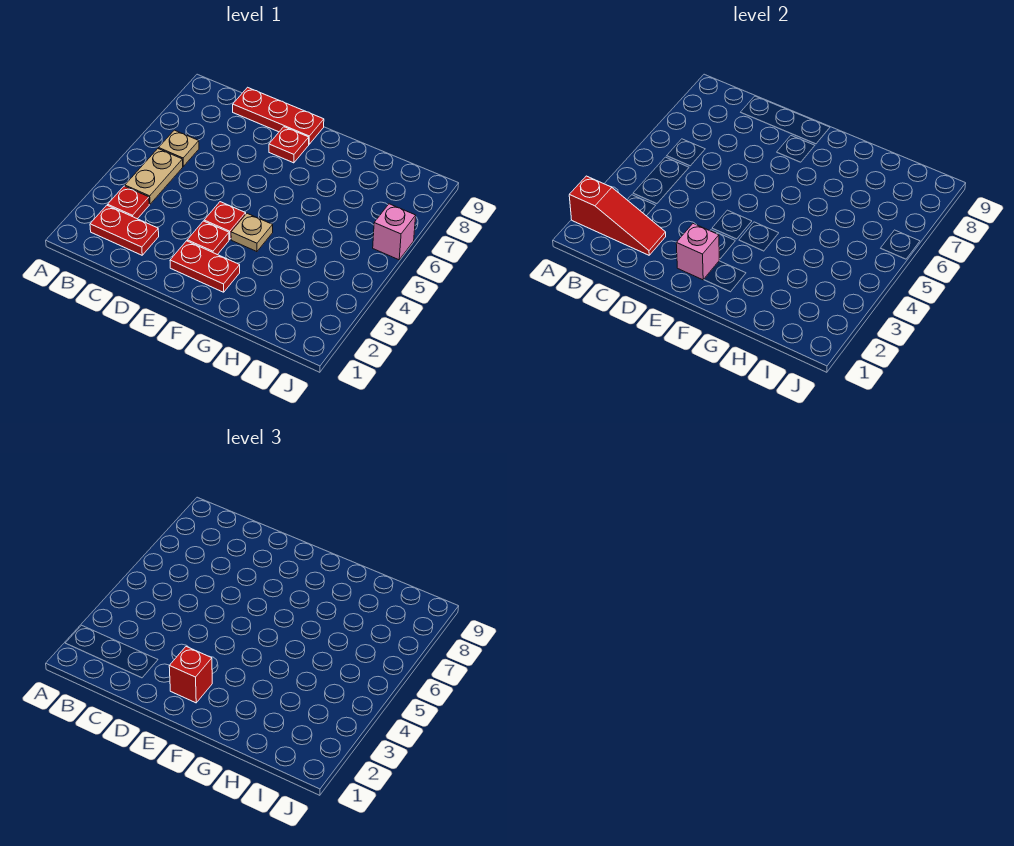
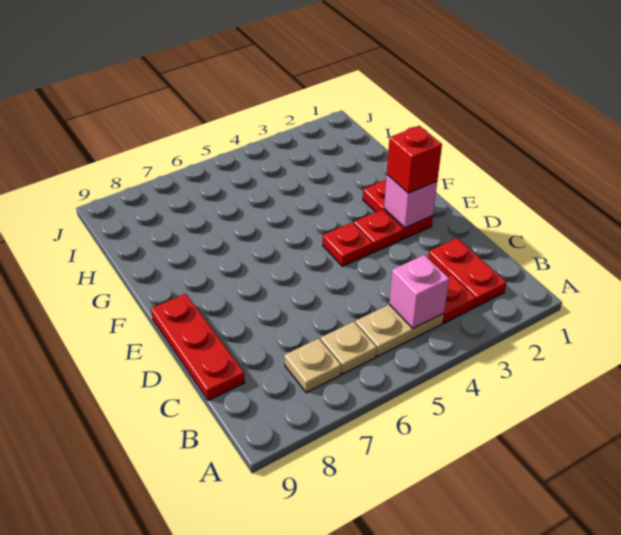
red 1x3 slope [569,176,666,255] -> none
red 1x1 plate [269,127,309,163] -> none
tan 1x1 plate [231,213,273,252] -> tan 1x1 plate moved to [284,338,341,392]
pink 1x1 brick [373,204,416,260] -> pink 1x1 brick moved to [389,255,449,328]

